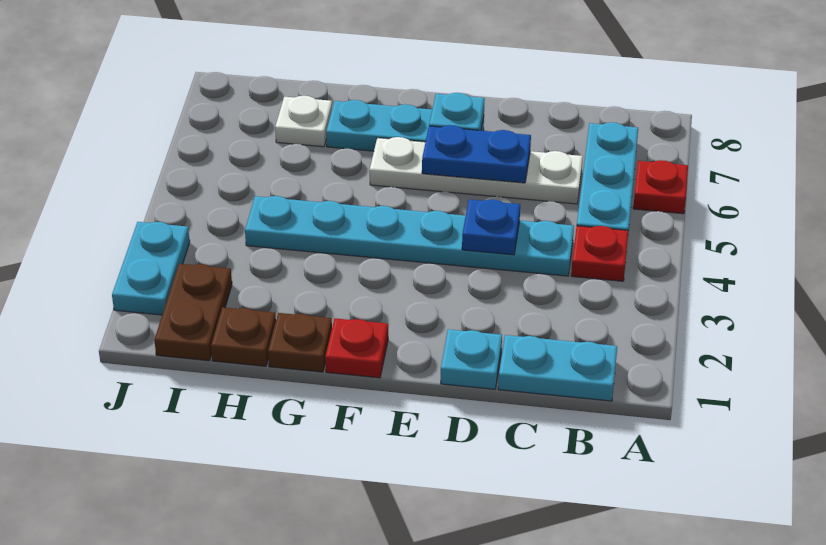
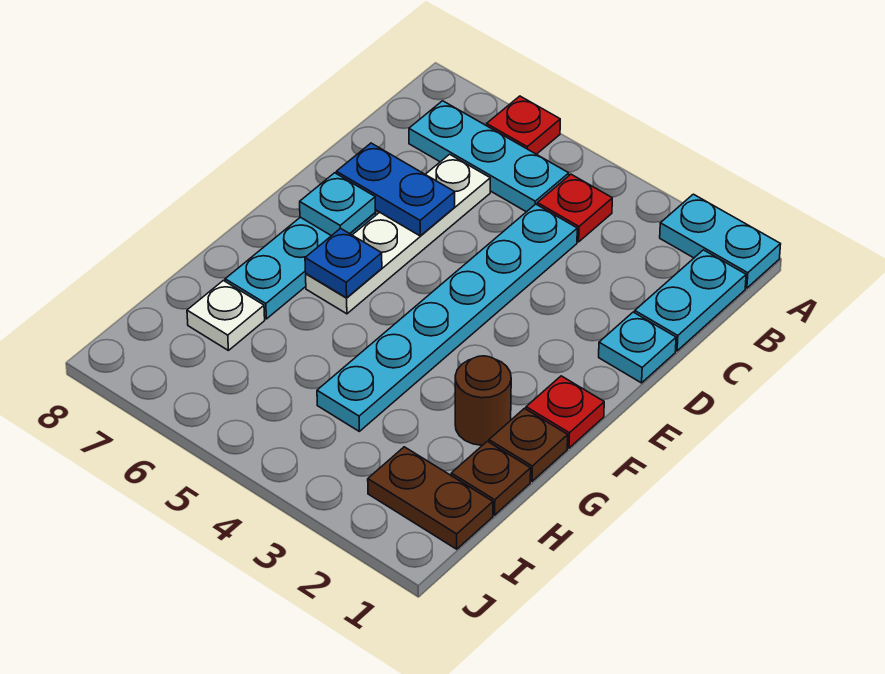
blue 1x1 plate [462,199,520,255] -> blue 1x1 plate moved to [305,228,382,298]
blue 1x2 plate [422,125,531,183] -> blue 1x2 plate turned to [336,143,455,236]
none -> brown 1x1 round brick [455,356,511,445]
cyan 1x2 plate [112,222,190,315] -> cyan 1x2 plate moved to [660,194,781,288]

